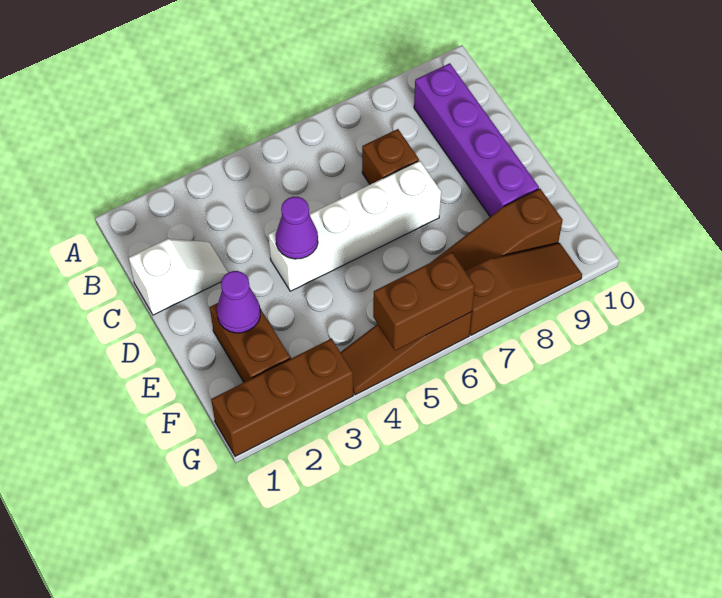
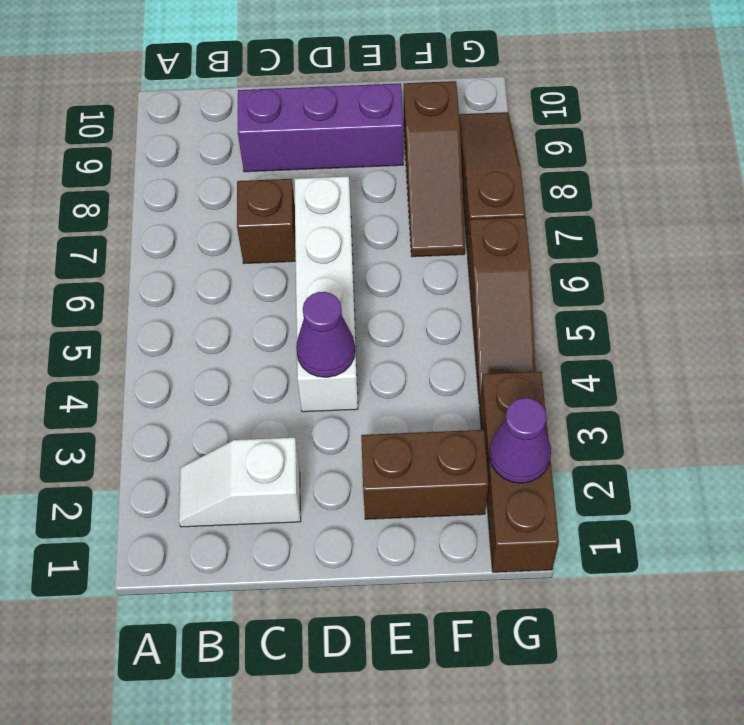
purple 1x4 brick [414,63,539,217] -> purple 1x3 brick [238,83,404,172]
white 1x2 slope [129,239,228,315] -> white 1x2 slope turned to [179,438,301,527]
purple 1x1 cone [217,271,260,333] -> purple 1x1 cone moved to [490,398,551,483]
brown 1x2 brick [373,252,475,351] -> none

